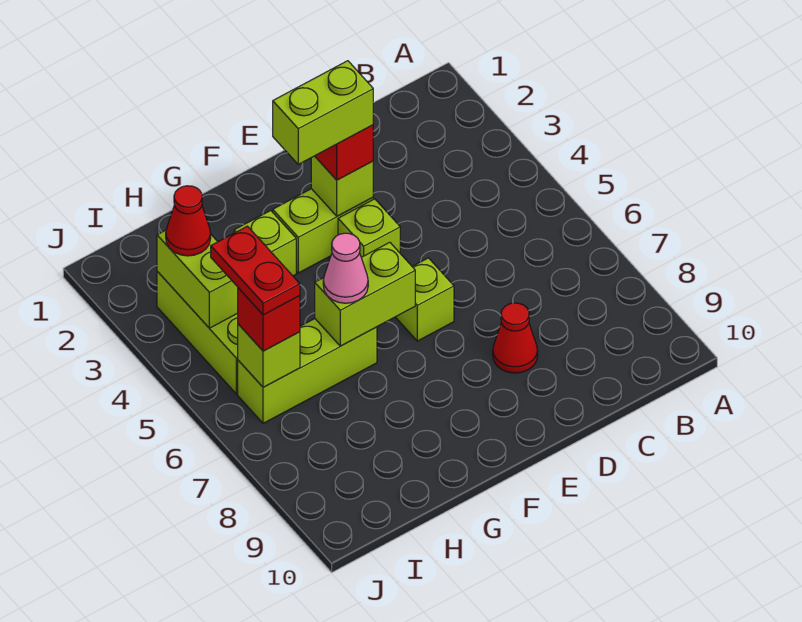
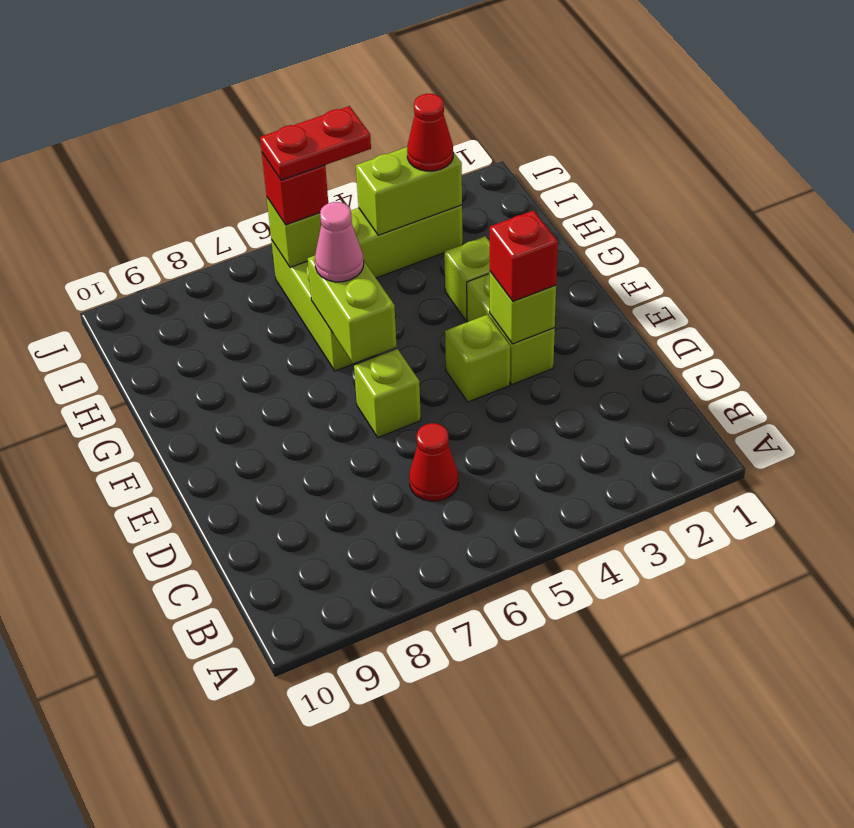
red 1x1 cone [493,303,538,373] -> red 1x1 cone moved to [409,423,458,501]
lime 1x2 brick [273,61,373,164] -> none

